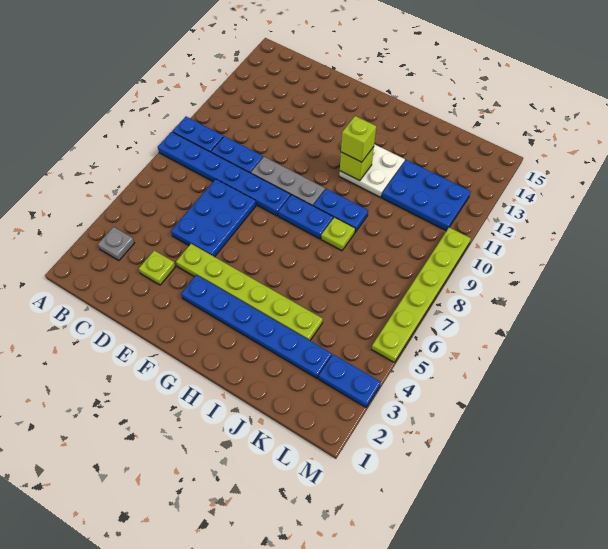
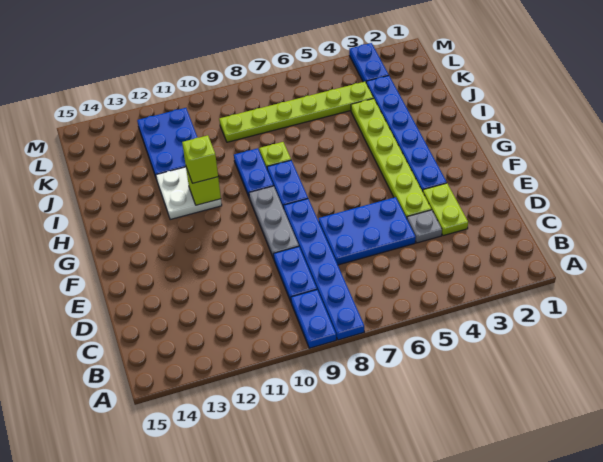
grey 1x1 plate [98,227,134,261] -> grey 1x1 plate moved to [407,210,442,243]
lime 1x1 plate [139,250,175,285] -> lime 1x2 plate [423,183,468,236]
lime 1x6 plate [372,227,471,363] -> lime 1x6 plate moved to [219,82,374,142]

